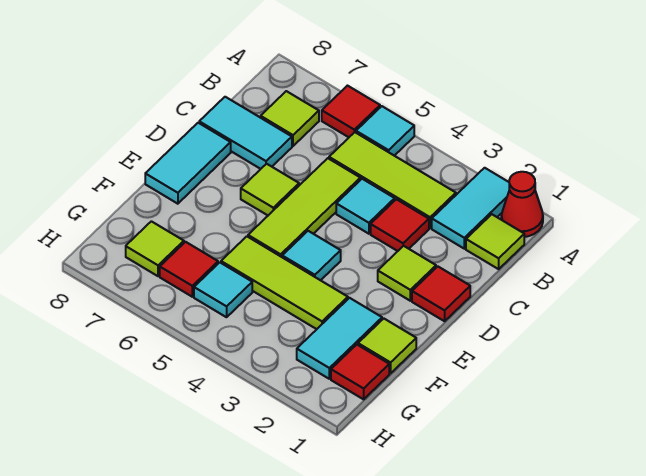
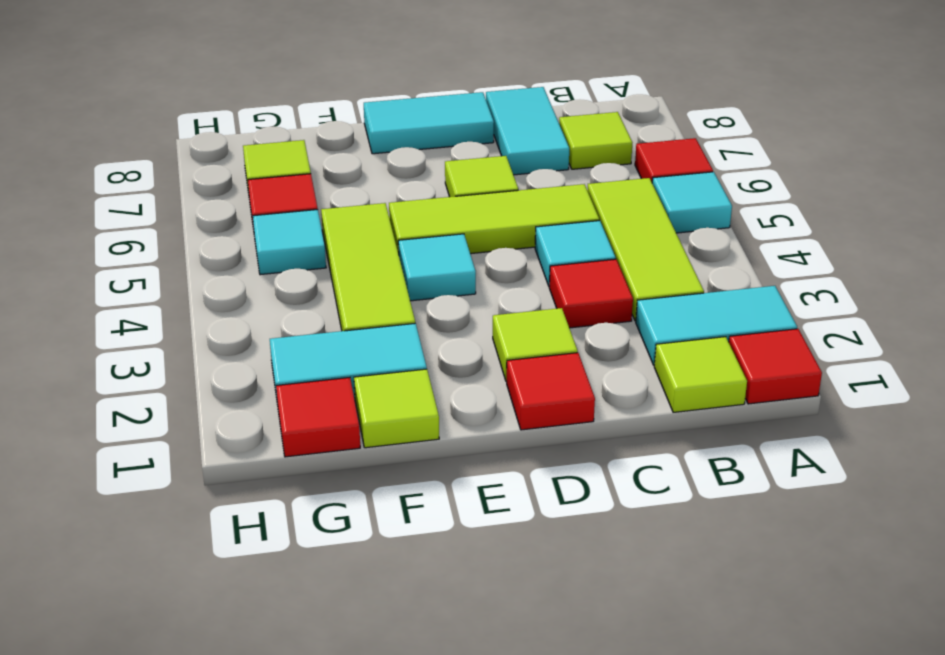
red 1x1 cone [501,172,543,237] -> red 1x1 tile [729,329,822,404]

